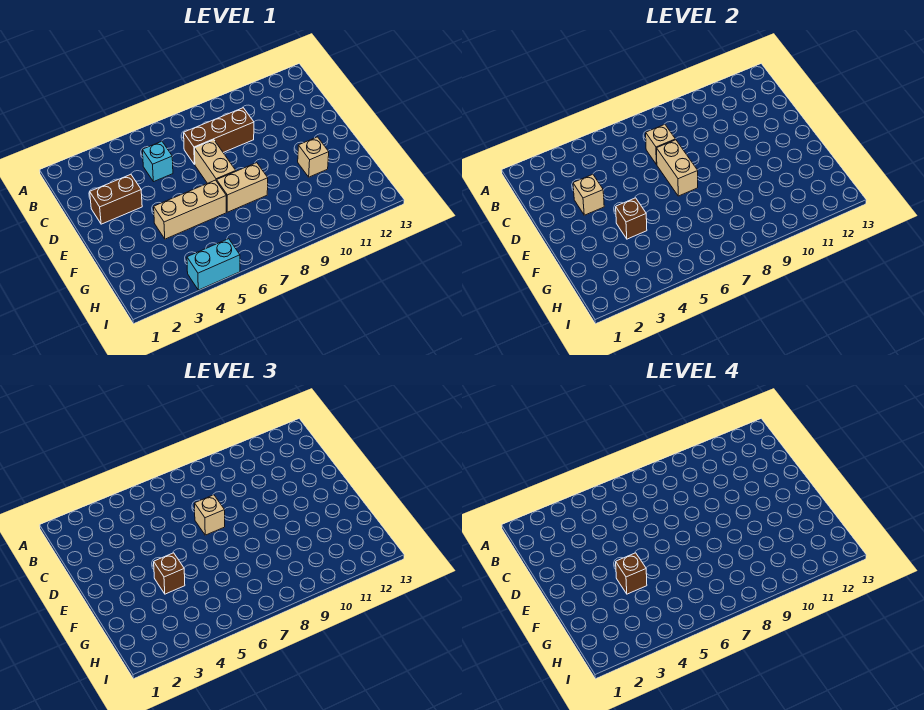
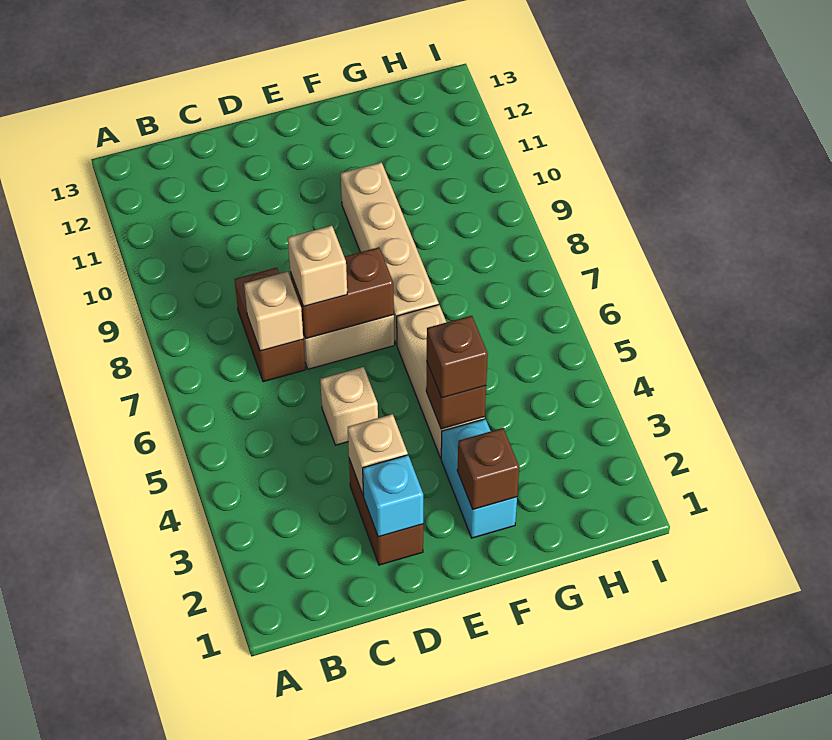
cyan 1x1 brick [142,141,173,182] -> cyan 1x1 brick moved to [363,455,423,537]
brown 1x3 brick [184,108,254,164] -> brown 1x2 brick [235,268,306,382]
tan 1x2 brick [657,140,698,196] -> brown 1x2 brick [290,247,394,338]
brown 1x1 brick [616,553,647,594] -> brown 1x1 brick moved to [457,428,519,509]
tan 1x2 brick [217,163,268,212] -> tan 1x4 brick [341,162,439,345]
tan 1x1 brick [298,137,329,177] -> tan 1x1 brick moved to [320,367,378,445]
cyan 1x2 brick [187,239,240,290] -> cyan 1x2 brick moved to [441,419,517,538]

